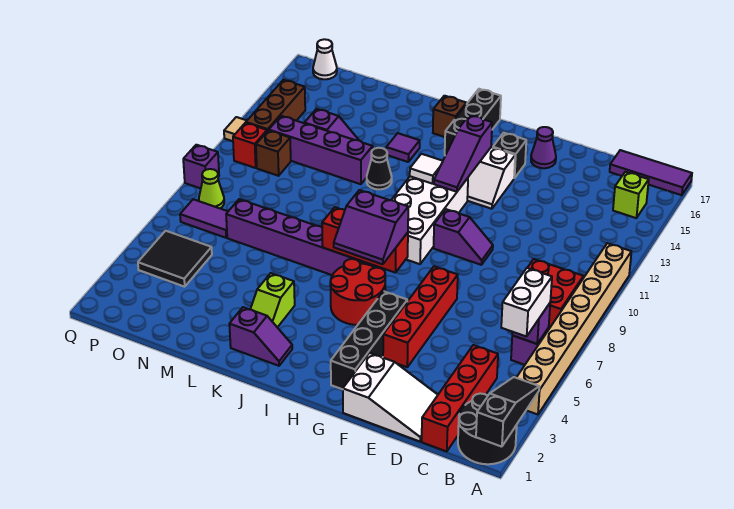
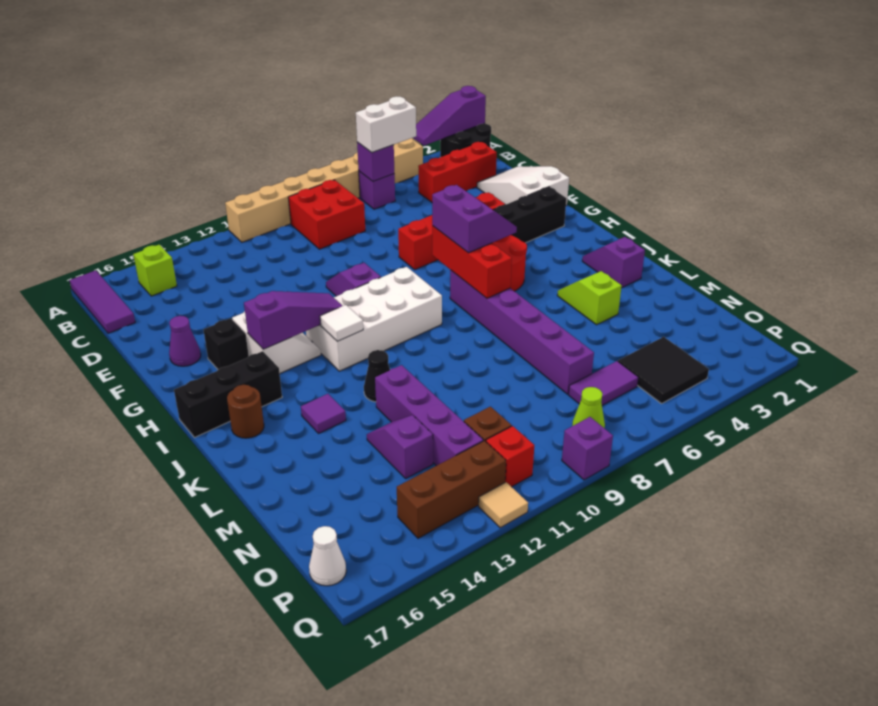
black 1x3 slope [476,377,539,447] -> purple 1x3 slope [413,86,486,145]
red 1x4 brick [422,345,498,452] -> red 1x3 brick [418,142,497,202]
brown 1x1 brick [433,96,466,137] -> brown 1x1 round brick [227,385,264,438]
lime 1x2 slope [250,273,295,327] -> lime 1x2 slope turned to [557,271,622,325]
purple 1x2 tile [180,199,228,238] -> purple 1x2 tile turned to [568,361,639,405]

